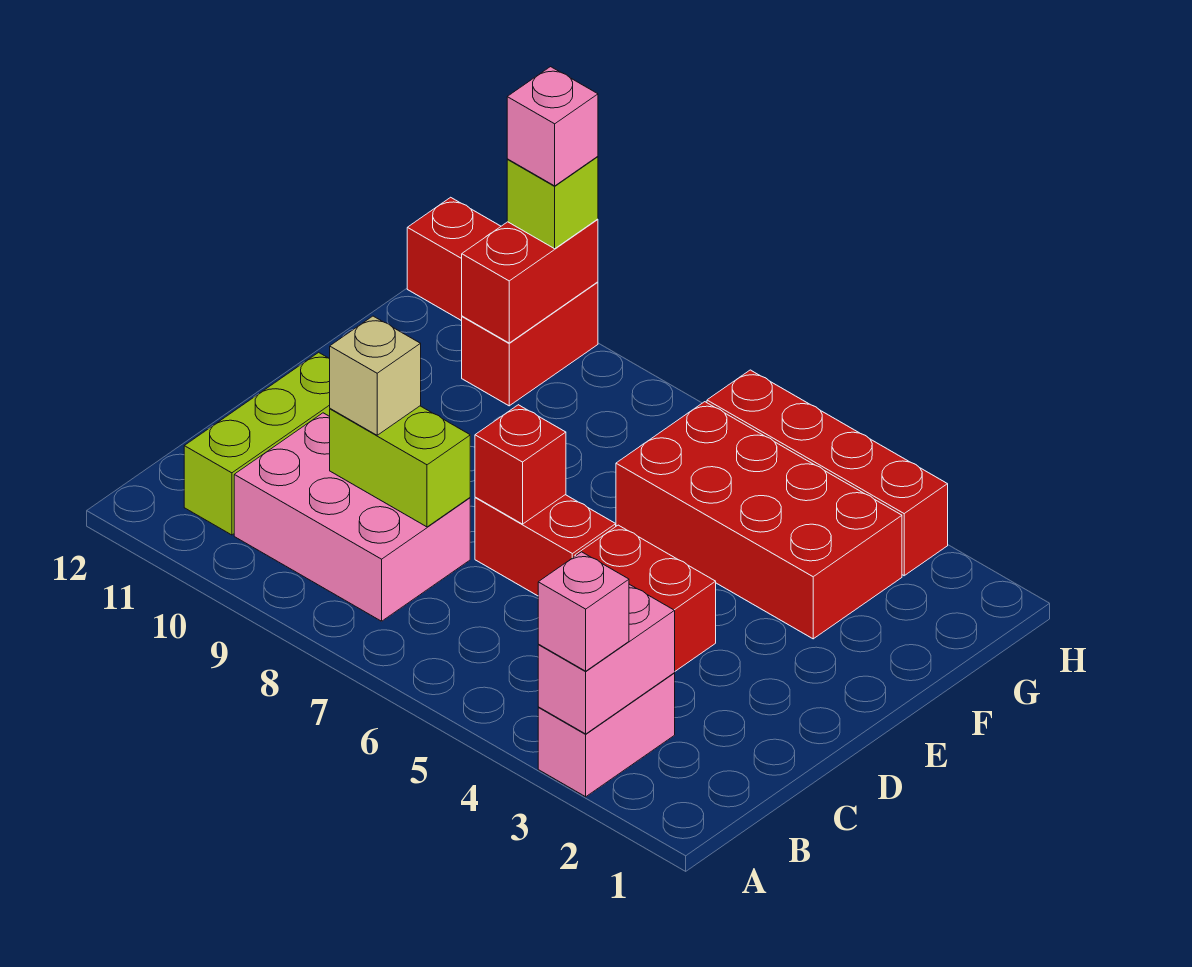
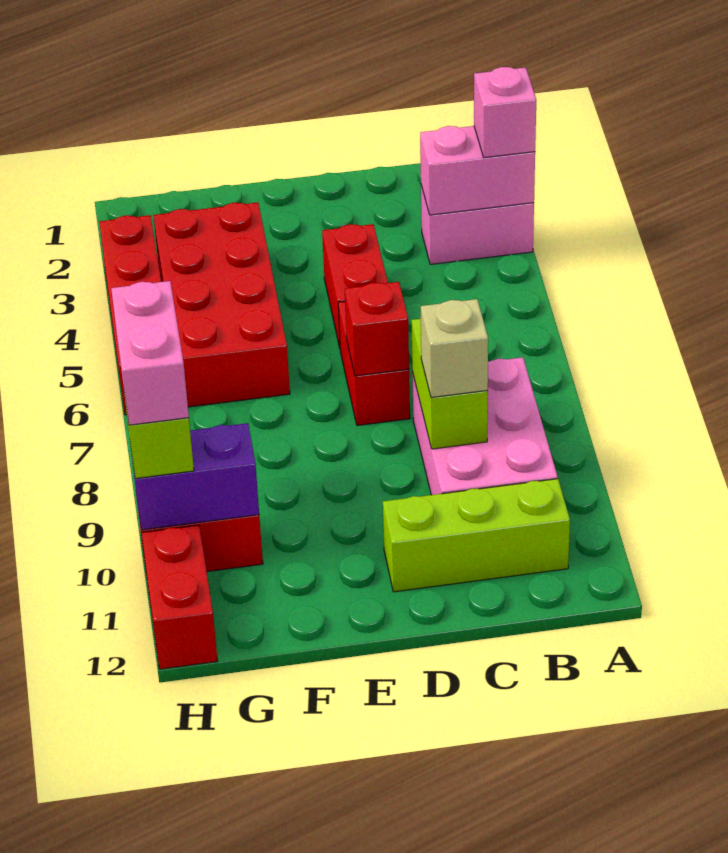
red 1x2 brick [462,219,598,343] -> purple 1x2 brick [131,423,259,530]
pink 1x1 brick [507,67,598,186] -> pink 1x2 brick [111,281,189,425]

